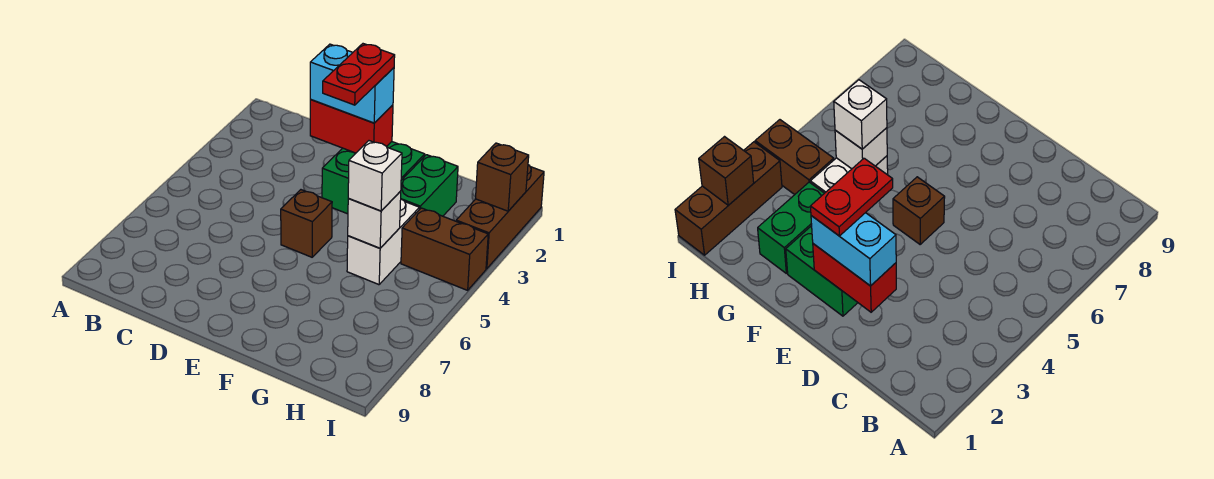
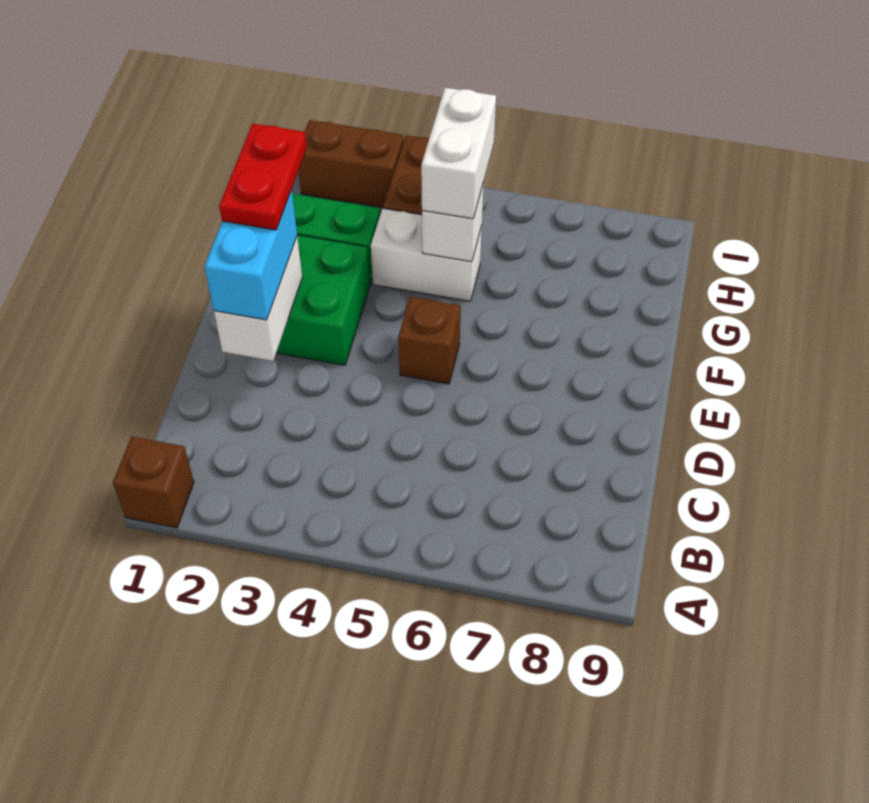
red 1x2 brick [310,100,393,153] -> white 1x2 brick [214,237,302,361]
red 1x2 plate [323,44,395,105] -> red 1x2 plate turned to [219,124,307,230]
white 1x1 brick [348,141,402,211] -> white 1x2 brick [421,88,496,219]
brown 1x3 brick [456,165,544,269] -> brown 1x2 brick [299,120,403,208]
brown 1x1 brick [476,143,529,211] -> brown 1x1 brick moved to [113,437,194,528]

